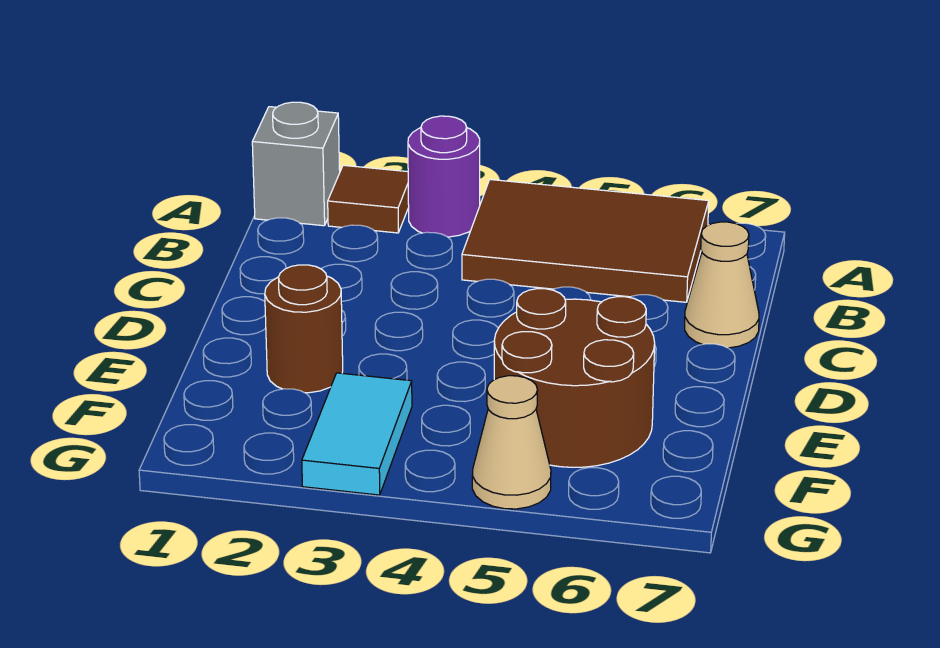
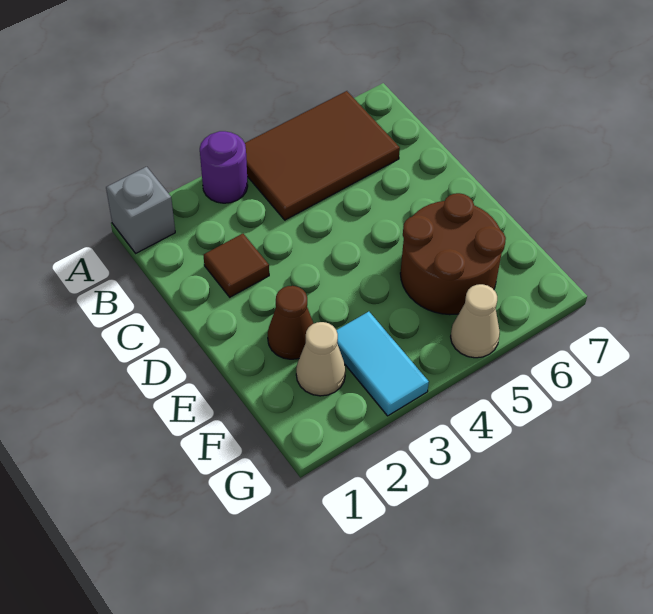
brown 1x1 tile [328,165,409,233] -> brown 1x1 tile moved to [203,234,269,297]
tan 1x1 cone [685,222,759,348] -> tan 1x1 cone moved to [296,322,346,396]
brown 1x1 round brick [265,265,343,393] -> brown 1x1 cone [268,286,314,359]

